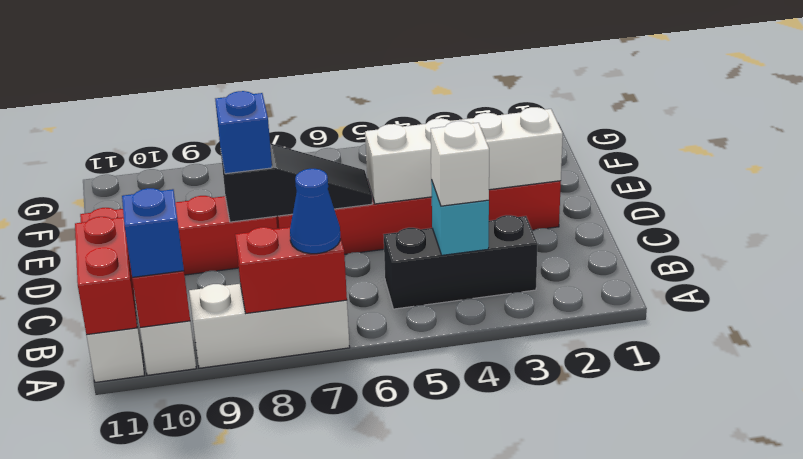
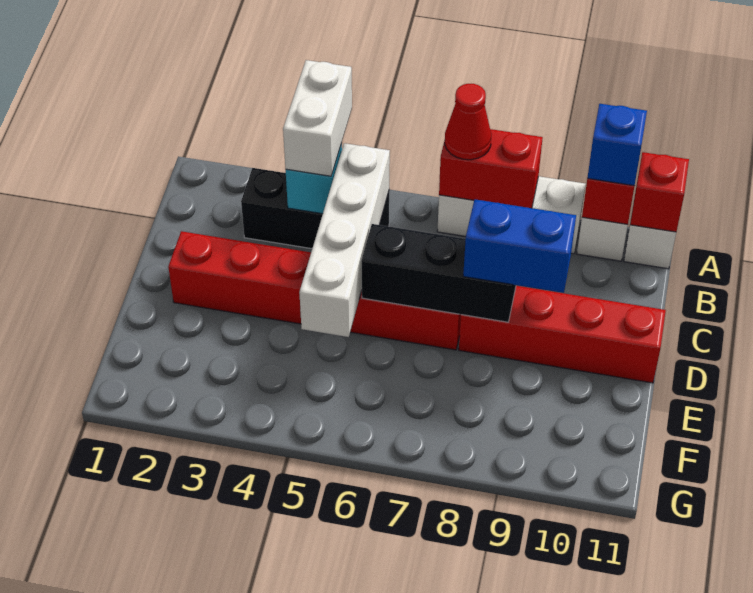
blue 1x1 cone [290,169,340,254] -> red 1x1 cone [445,84,491,160]
red 1x2 brick [75,217,137,335] -> red 1x1 brick [630,152,689,232]
white 1x1 brick [431,121,489,206] -> white 1x2 brick [283,60,352,176]
white 1x4 brick [365,107,563,204] -> white 1x4 brick turned to [299,143,390,337]
black 1x3 slope [221,143,372,222] -> black 1x3 brick [362,224,516,322]
blue 1x1 brick [215,91,272,174] -> blue 1x2 brick [463,199,576,293]

